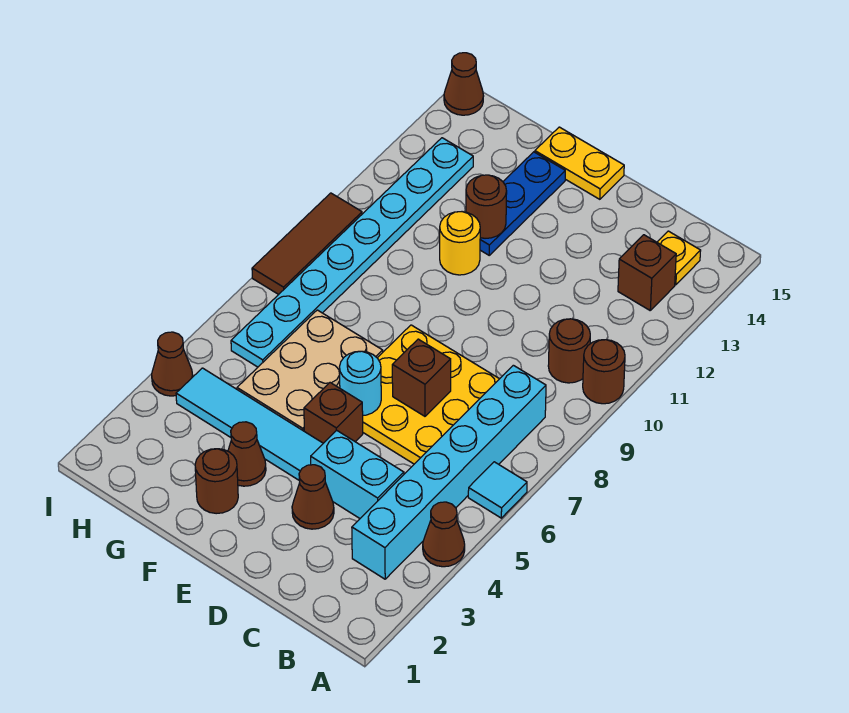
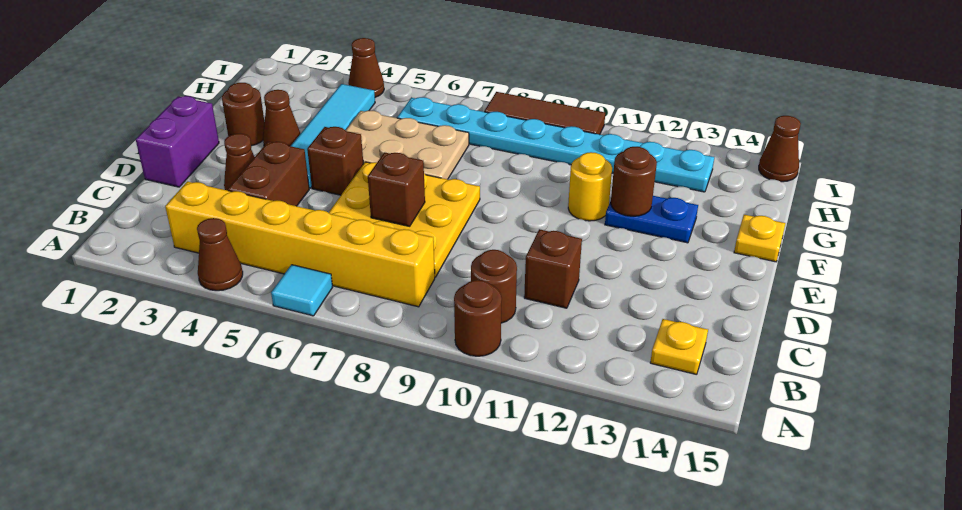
cyan 1x6 brick [352,365,546,579] -> yellow 1x6 brick [165,182,435,307]
brown 1x1 brick [618,235,676,310] -> brown 1x1 brick moved to [524,229,582,308]
cyan 1x2 brick [311,430,404,518] -> brown 1x2 brick [228,142,309,206]
none -> purple 1x2 brick [136,96,219,187]
cyan 1x1 round brick [340,351,381,415] -> none
yellow 1x2 plate [535,127,624,199] -> yellow 1x1 plate [734,215,786,262]
blue 1x3 plate [480,152,565,255] -> blue 1x2 plate [605,196,698,243]

